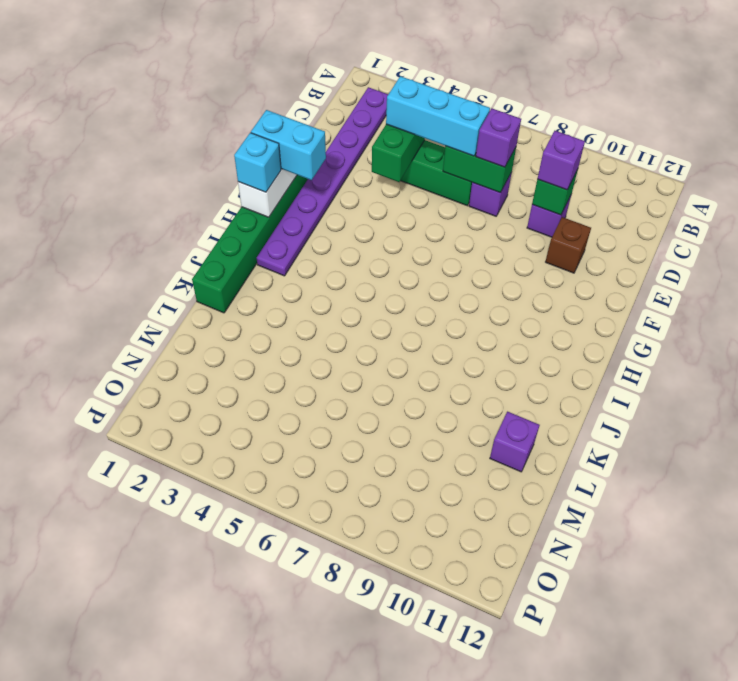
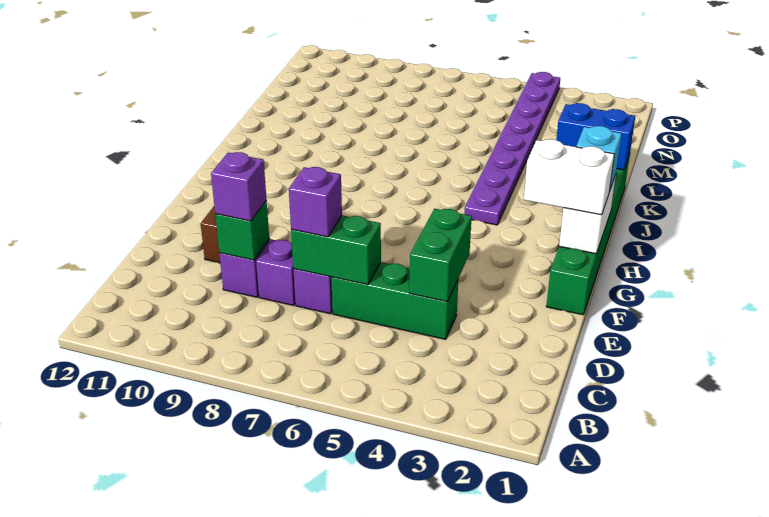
purple 1x8 plate [257,87,388,276] -> purple 1x8 plate moved to [464,72,560,225]
cyan 1x3 brick [386,76,490,156] -> none
cyan 1x2 brick [251,110,326,180] -> white 1x2 brick [524,139,614,215]
none -> blue 1x2 brick [556,103,635,170]
purple 1x1 brick [490,412,540,472] -> purple 1x1 brick moved to [256,239,295,305]

